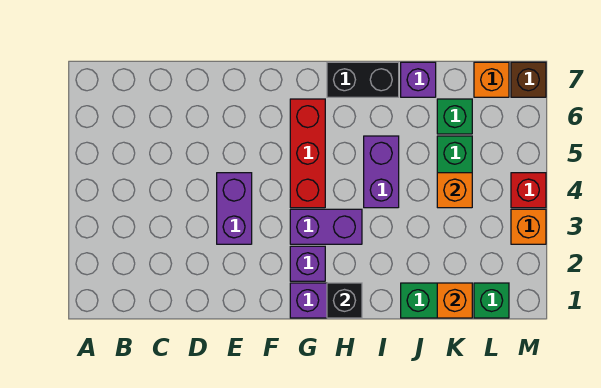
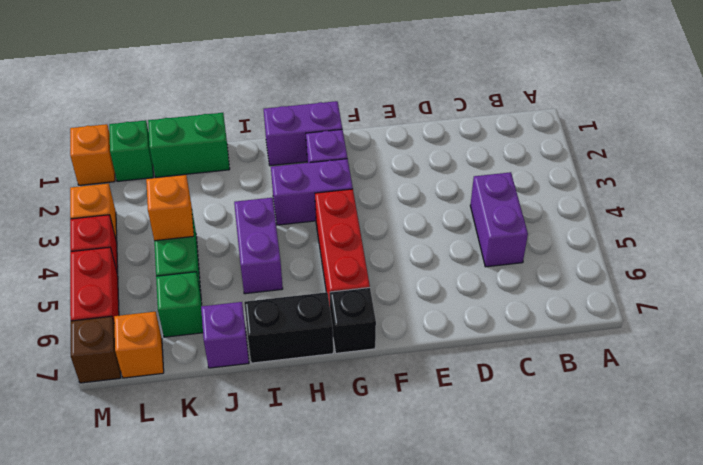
purple 1x2 brick [217,173,252,244] -> purple 1x2 brick moved to [470,172,528,267]
black 1x1 brick [327,283,362,318] -> black 1x1 brick moved to [330,288,376,353]
orange 1x1 brick [437,283,472,318] -> orange 1x1 brick moved to [70,124,115,185]
none -> red 1x2 brick [70,247,119,321]

